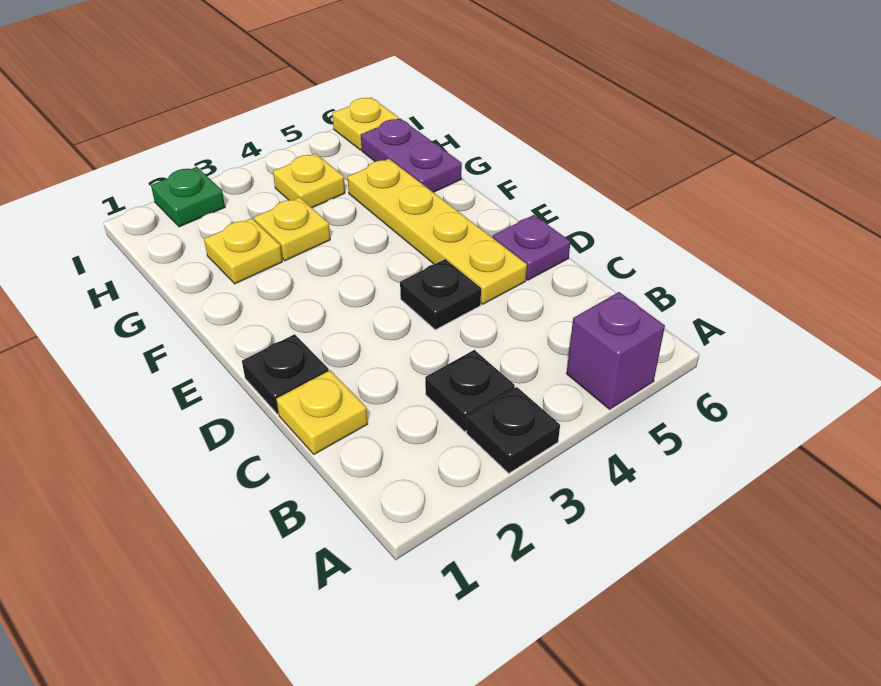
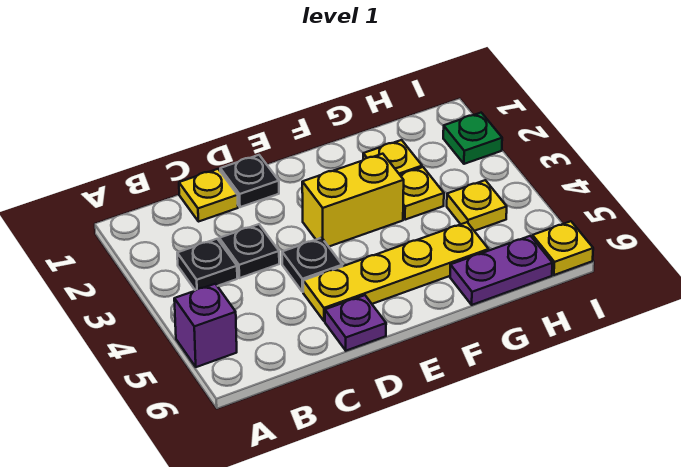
black 1x1 plate [467,387,560,473] -> black 1x1 plate moved to [219,224,279,278]
none -> yellow 1x2 brick [302,154,404,247]

